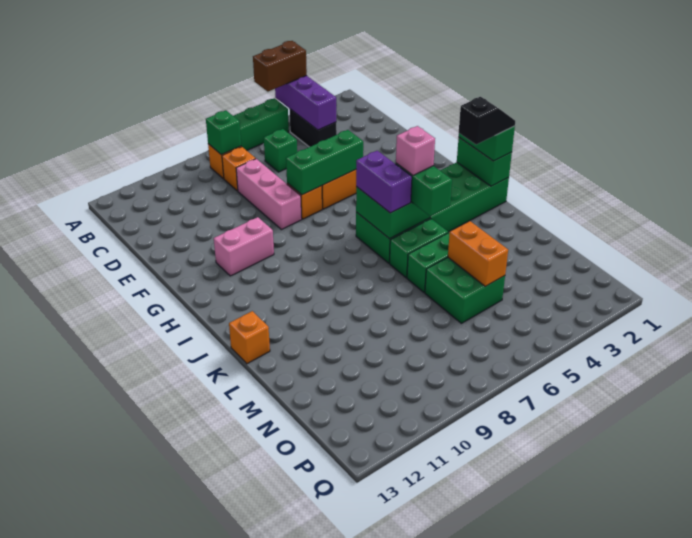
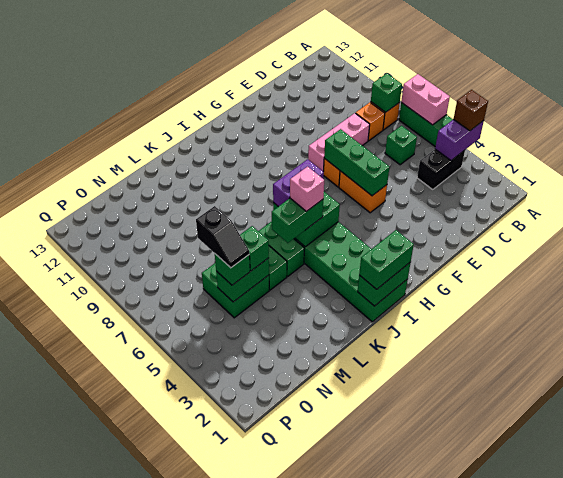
purple 1x3 brick [275,76,336,130] -> purple 1x2 brick [435,119,484,160]
brown 1x2 brick [253,41,307,91] -> brown 1x1 brick [454,90,488,131]
pink 1x2 brick [214,217,274,276] -> pink 1x2 brick moved to [401,74,450,125]
black 1x2 slope [459,97,515,145] -> black 1x2 slope moved to [196,206,249,268]
orange 1x1 brick [229,311,270,364] -> none
orange 1x2 brick [448,221,508,286] -> green 1x2 brick [216,258,269,302]
none -> green 1x1 brick [240,226,269,271]
none -> green 1x1 brick [215,254,250,285]

